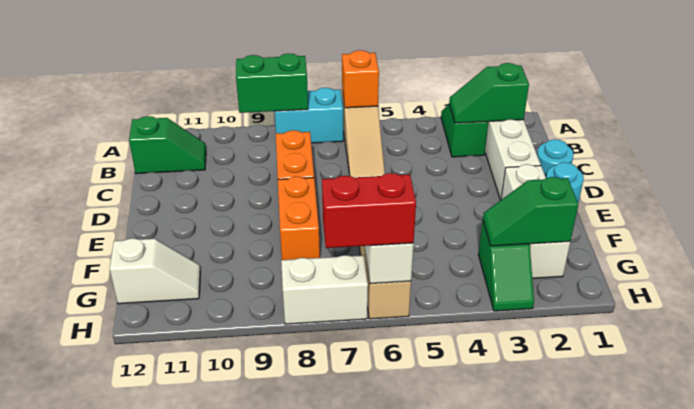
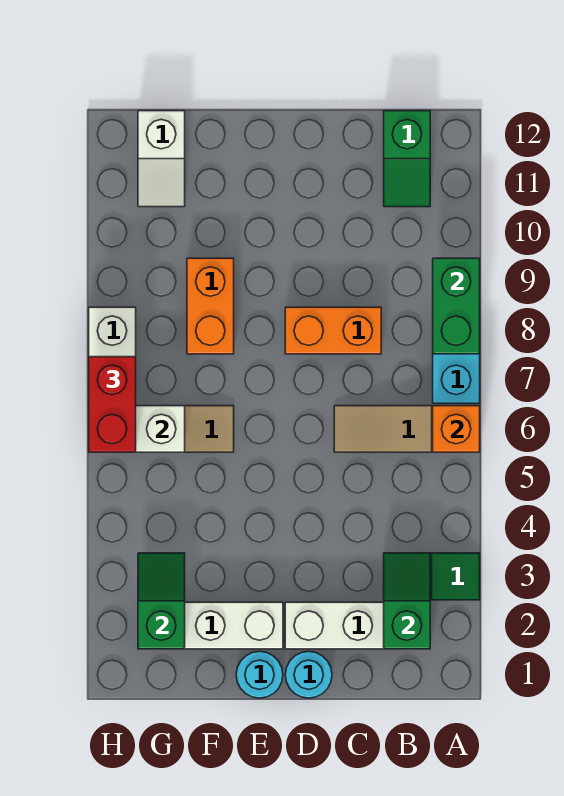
orange 1x2 brick [278,177,320,260] -> orange 1x2 brick turned to [187,258,234,354]
green 1x2 slope [478,222,534,311] -> none

